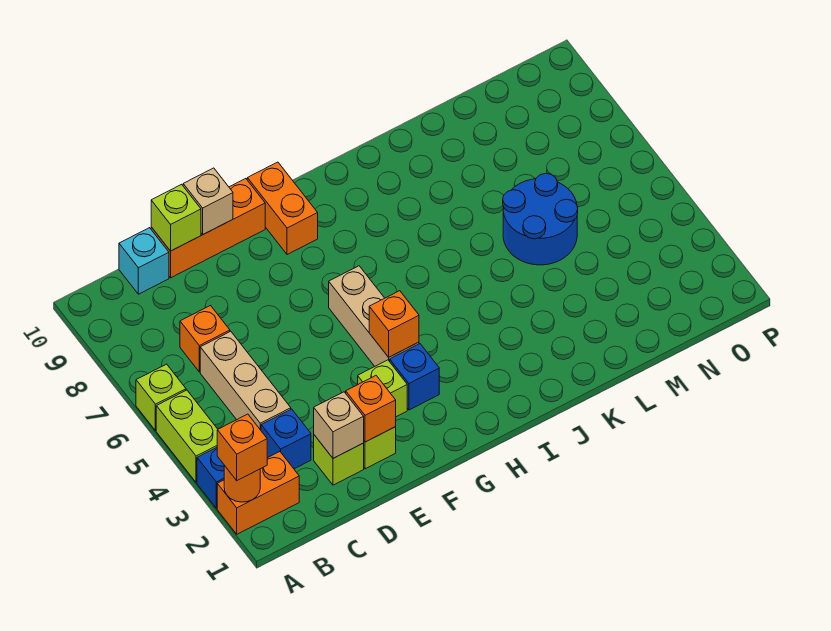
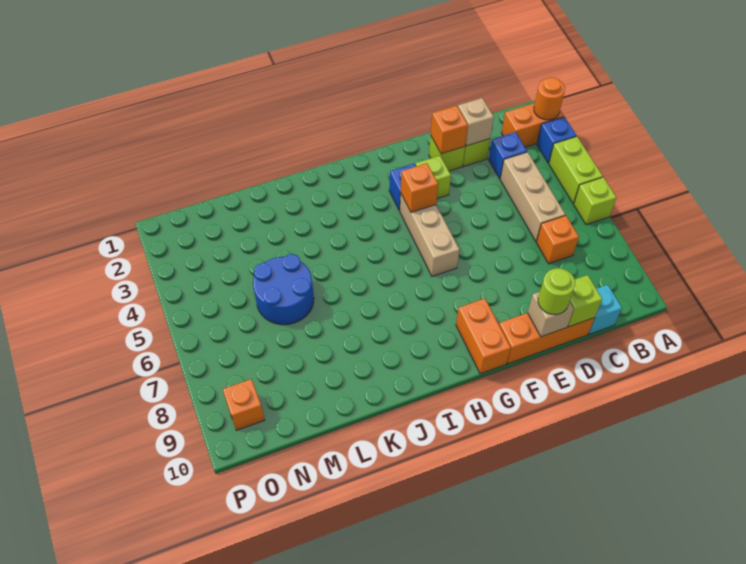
orange 1x1 brick [217,414,267,481] -> orange 1x1 brick moved to [223,379,265,430]
none -> lime 1x1 round brick [538,268,575,315]

